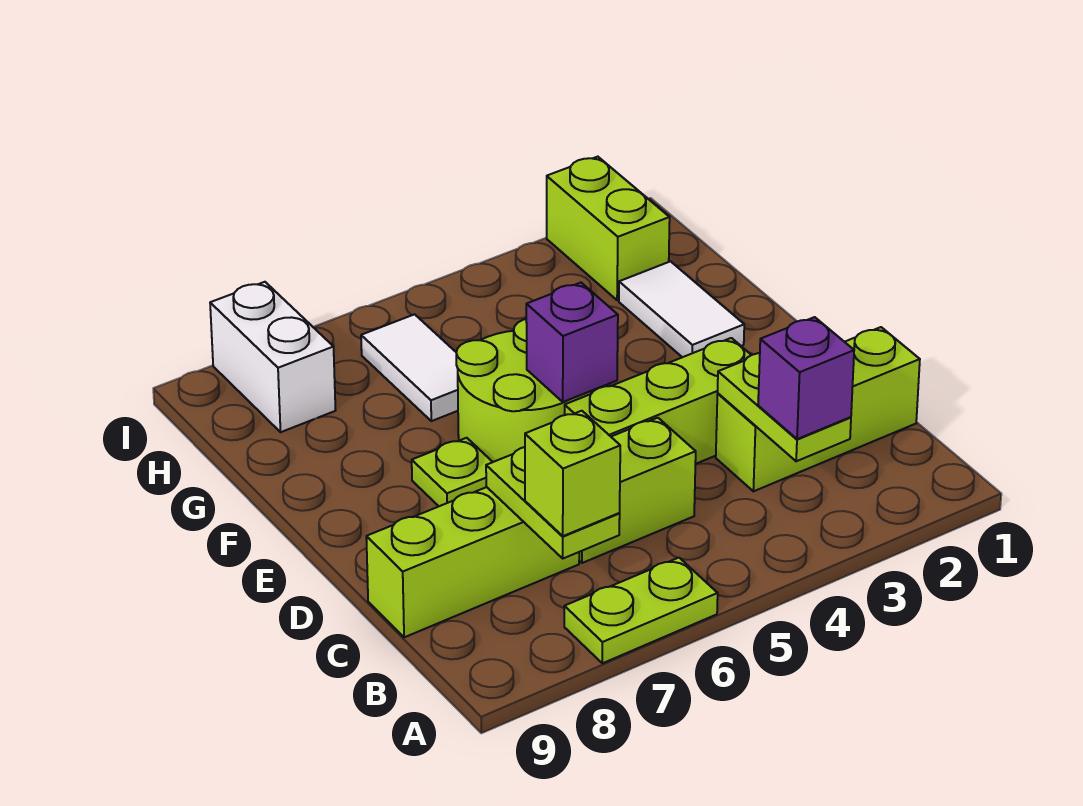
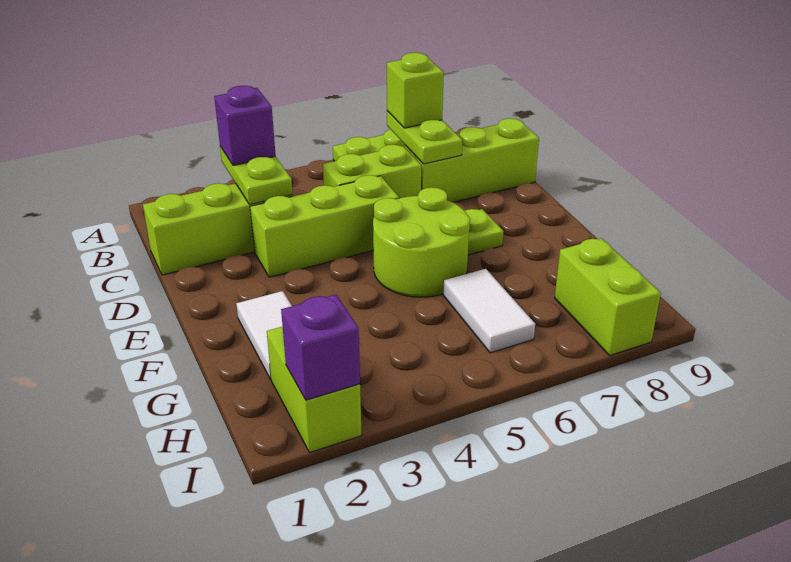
purple 1x1 brick [526,283,618,402] -> purple 1x1 brick moved to [281,294,360,400]
white 1x2 brick [210,282,336,432] -> lime 1x2 brick [555,238,661,356]

